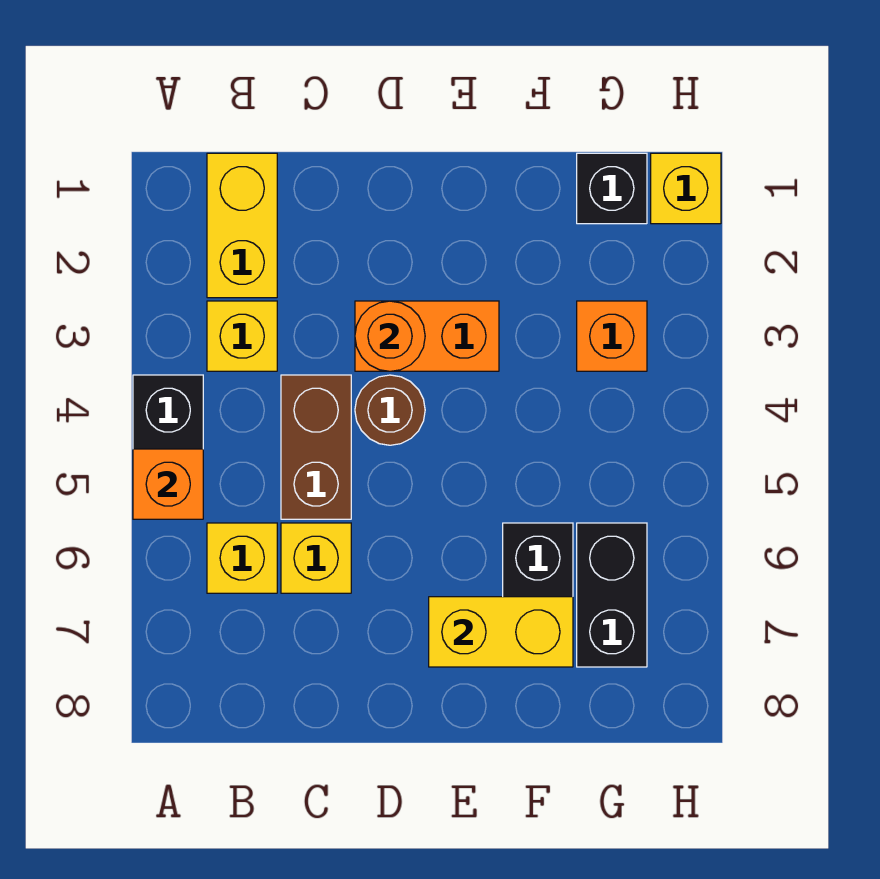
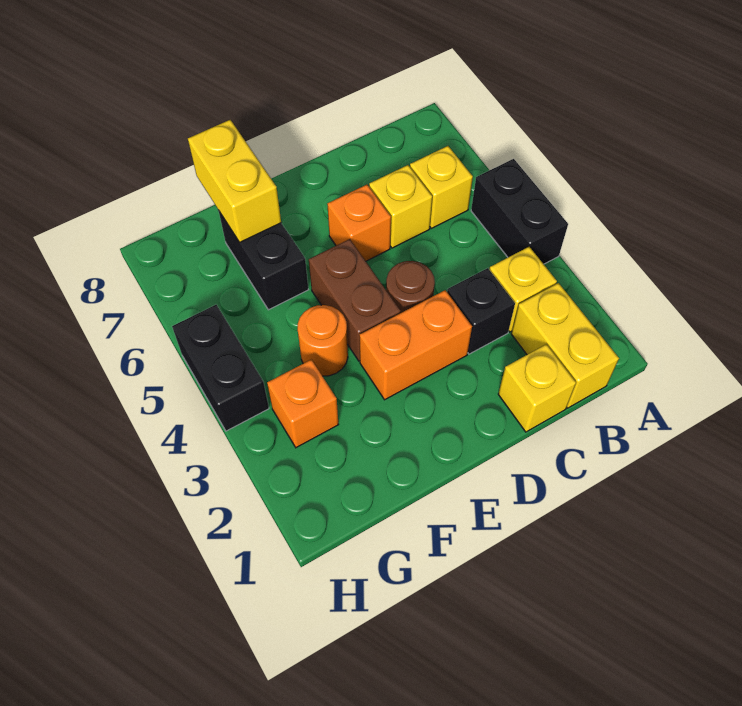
orange 1x1 brick [133,449,203,519] -> orange 1x1 brick moved to [327,185,391,261]
brown 1x2 brick [281,375,351,519] -> brown 1x2 brick moved to [309,239,401,361]
orange 1x1 round brick [355,301,425,371] -> orange 1x1 round brick moved to [298,305,348,376]
yellow 1x2 brick [429,597,573,667] -> yellow 1x2 brick turned to [188,120,281,242]
black 1x1 brick [577,153,647,224] -> black 1x1 brick moved to [447,268,515,354]
black 1x2 brick [577,523,647,667] -> black 1x2 brick moved to [172,305,269,431]
yellow 1x1 brick [651,153,721,224] -> yellow 1x1 brick moved to [498,344,576,432]

